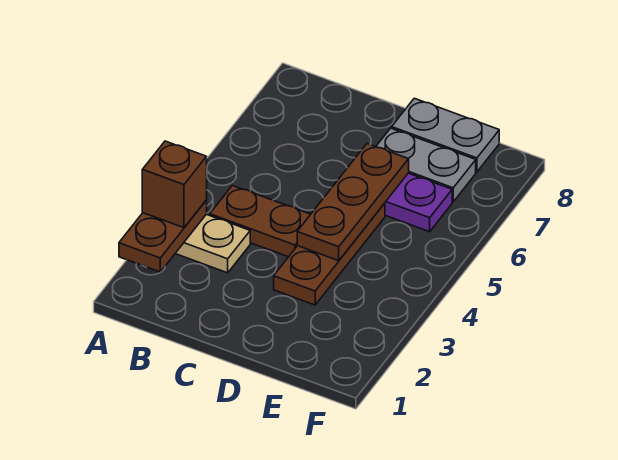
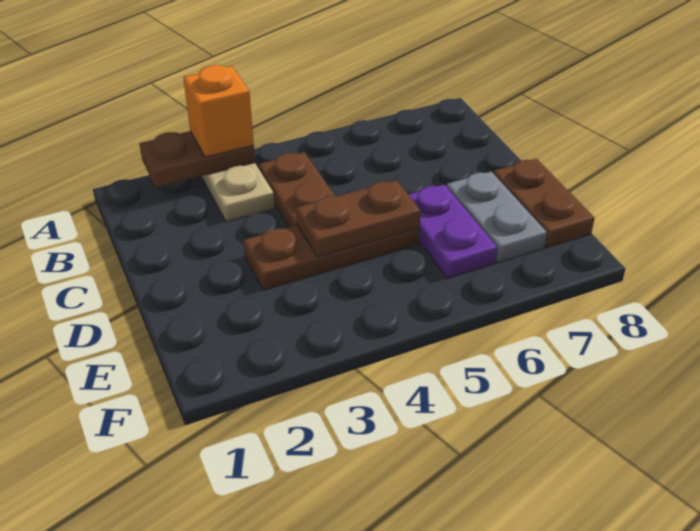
brown 1x1 brick [142,141,207,228] -> orange 1x1 brick [183,65,254,157]
brown 1x3 plate [297,144,409,261] -> brown 1x2 plate [296,180,421,257]
grey 1x2 plate [392,98,499,172] -> brown 1x2 plate [493,159,595,248]

